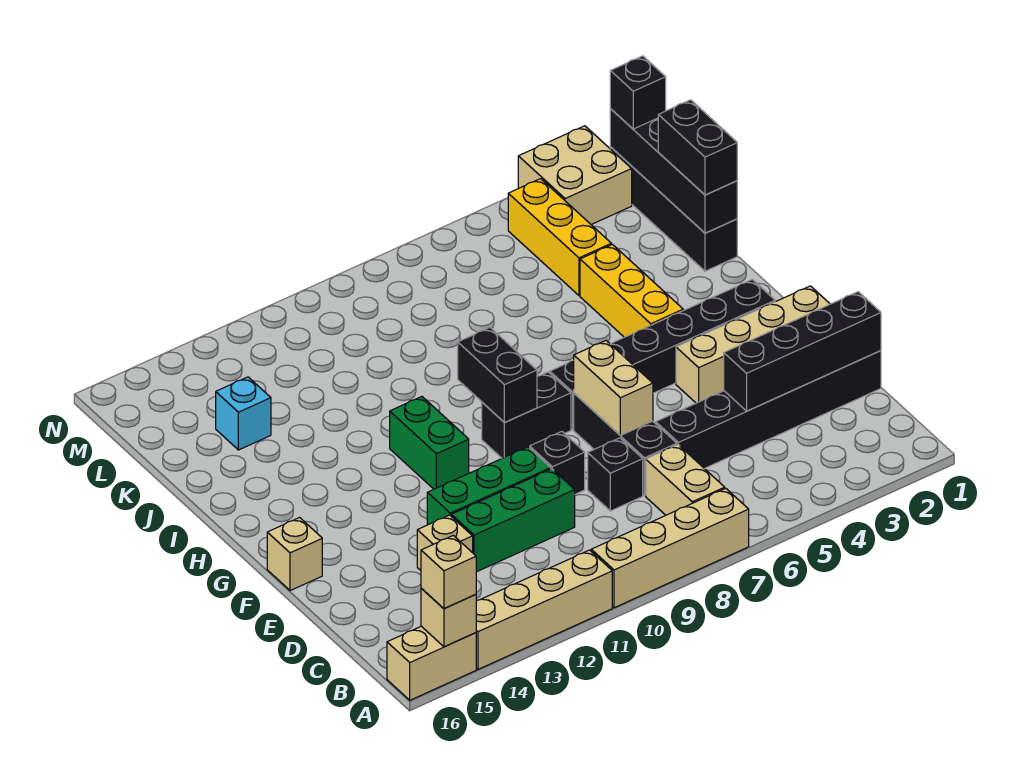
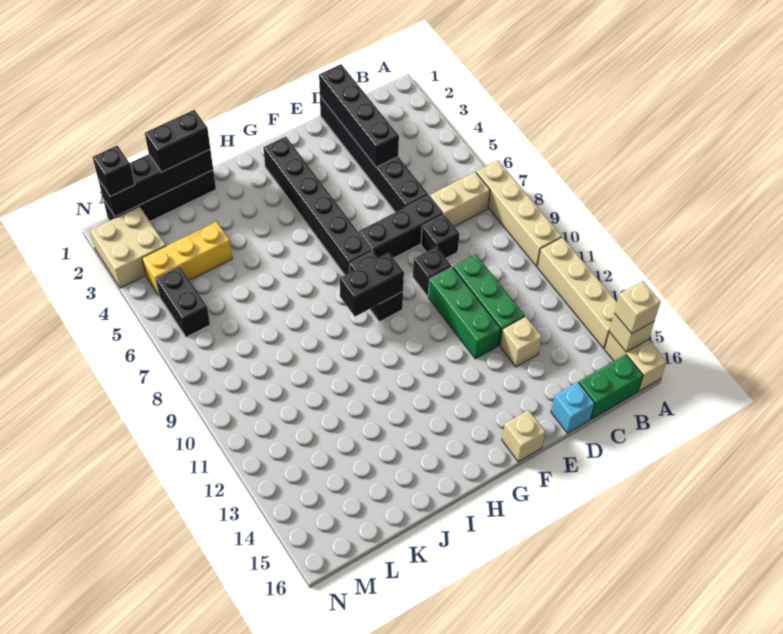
tan 1x2 brick [574,341,653,435] -> none
tan 1x4 brick [676,286,830,403] -> none
green 1x2 brick [390,397,469,489] -> green 1x2 brick moved to [579,354,643,419]
yellow 1x3 brick [580,245,683,337] -> none
cyan 1x1 brick [216,377,271,450] -> cyan 1x1 brick moved to [551,382,595,433]
none -> black 1x2 brick [156,266,210,337]

